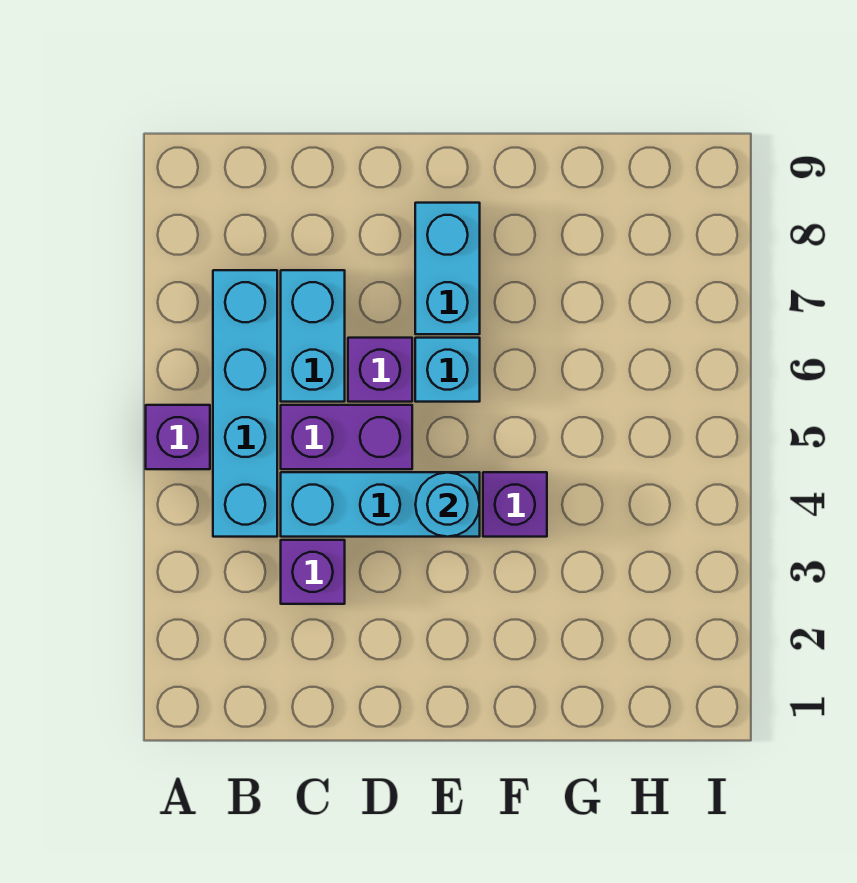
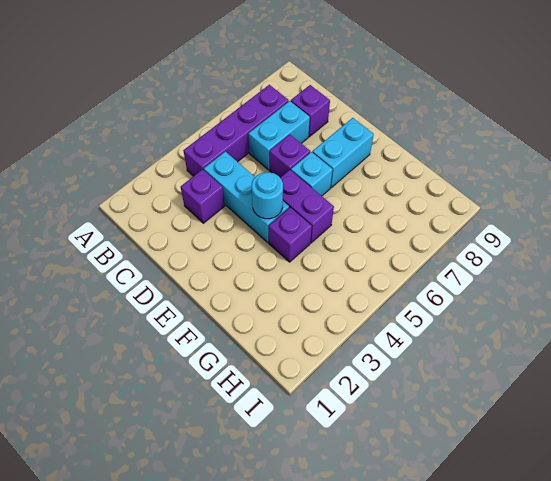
purple 1x1 brick [146,405,210,469] -> purple 1x1 brick moved to [291,85,330,137]
cyan 1x4 brick [213,270,277,537] -> purple 1x4 brick [183,85,289,176]
purple 1x2 brick [281,405,412,469] -> purple 1x2 brick moved to [281,170,334,243]

